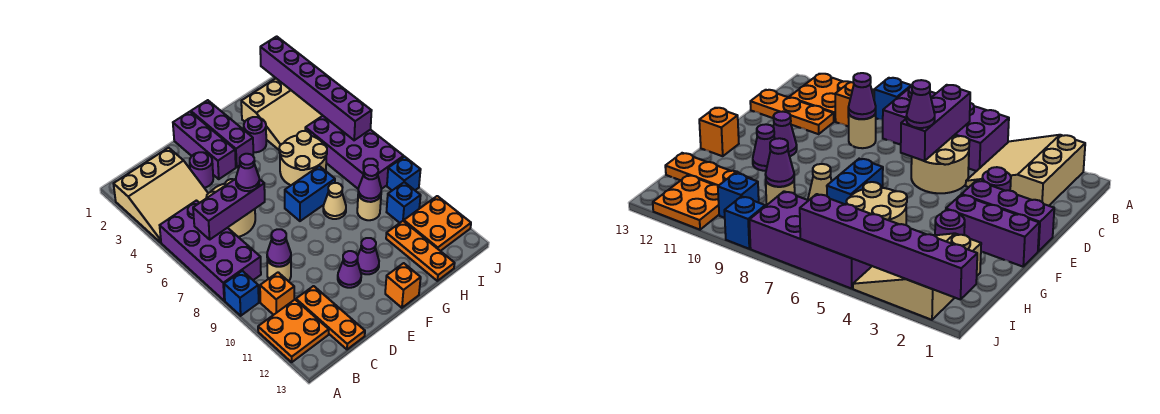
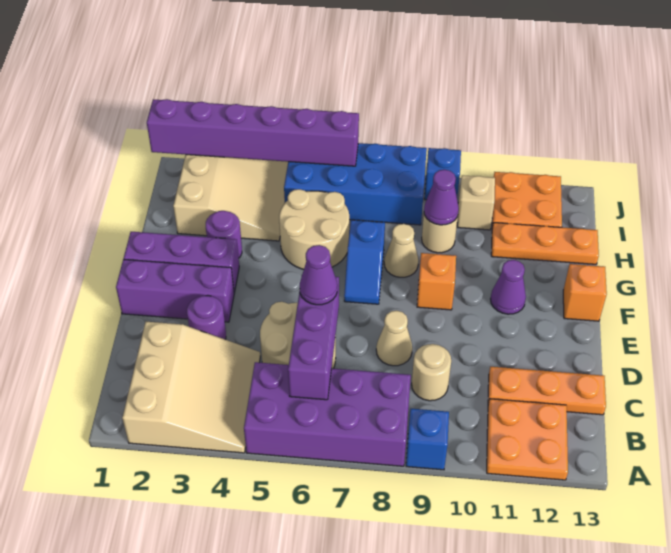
orange 1x1 brick [260,272,294,315] -> orange 1x1 brick moved to [417,253,456,310]
purple 1x1 cone [267,229,291,267] -> none
none -> tan 1x1 cone [376,311,412,366]
purple 1x1 cone [338,251,361,288] -> none
blue 1x2 brick [285,166,335,221] -> blue 1x2 slope [344,220,385,304]
purple 2x4 brick [305,116,404,189] -> blue 2x4 brick [284,143,427,225]
blue 1x1 brick [387,182,421,223] -> tan 1x1 brick [457,175,495,230]

